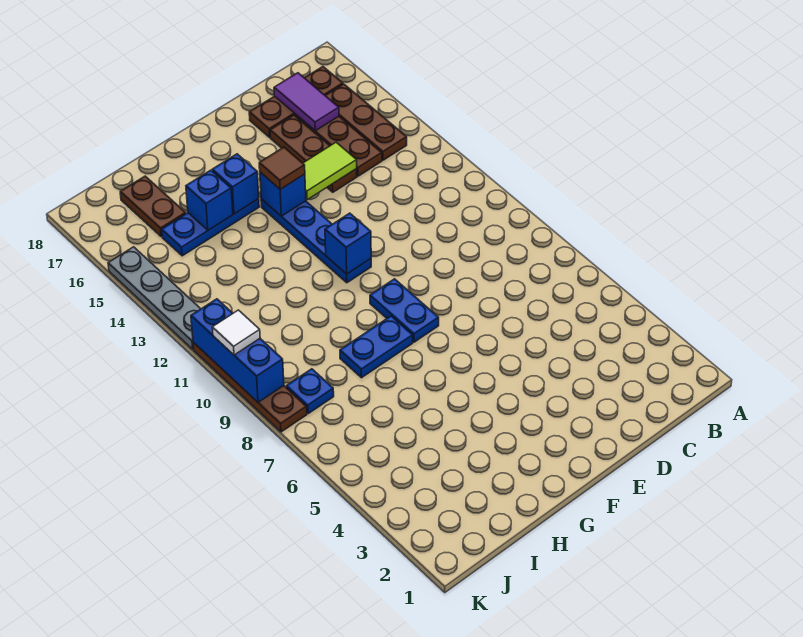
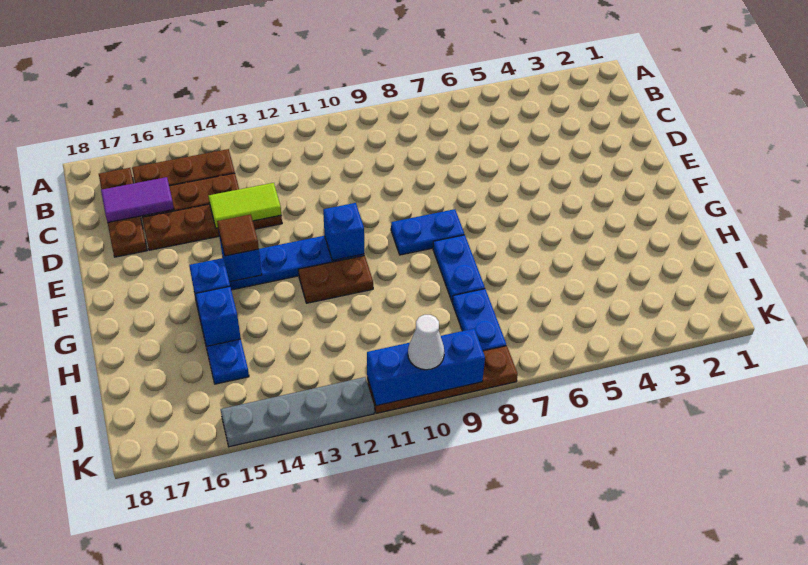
brown 1x3 plate [270,115,357,192] -> brown 1x4 plate [142,204,282,250]
lime 1x2 tile [303,142,357,200] -> lime 1x2 tile turned to [209,183,281,228]
brown 1x2 plate [120,176,186,237] -> brown 1x2 plate moved to [298,255,373,303]
blue 1x1 plate [286,369,334,414] -> blue 1x2 plate [452,289,506,351]
white 1x1 tile [212,310,260,355] -> white 1x1 cone [408,315,444,370]

